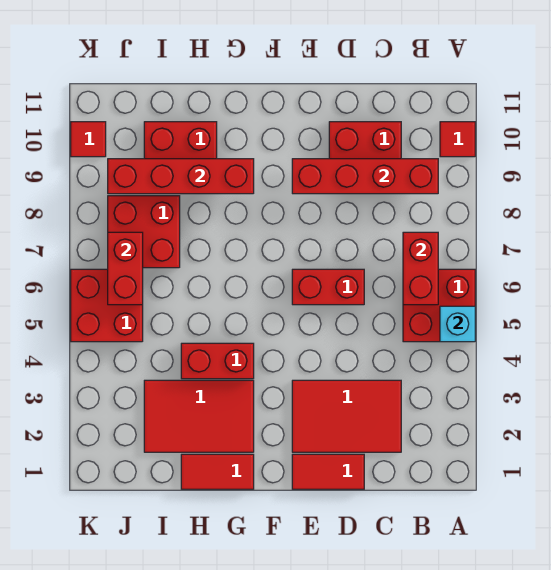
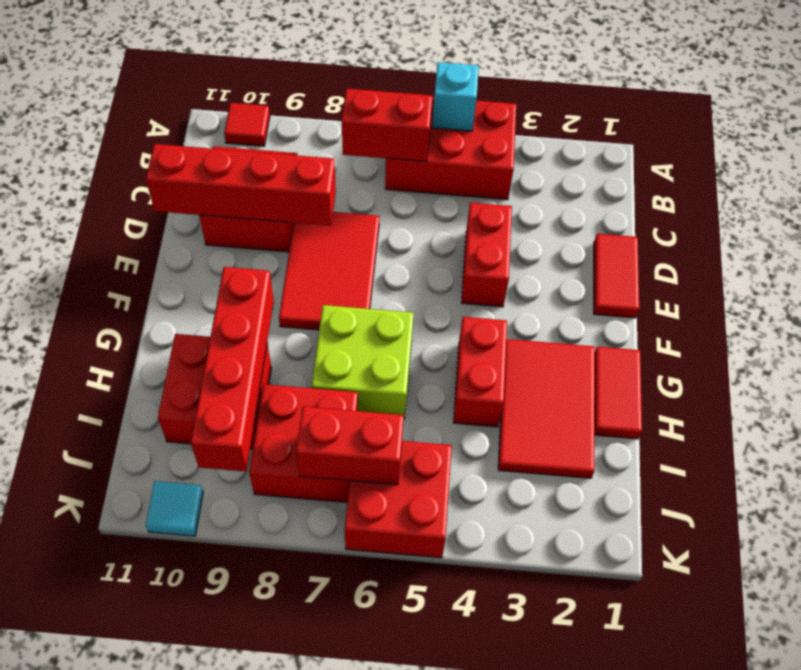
red 2x2 brick [403,269,475,342] -> red 2x3 brick [385,97,516,199]
red 1x4 brick [292,159,438,194] -> red 1x4 brick turned to [146,144,336,226]
red 2x3 tile [292,380,401,452] -> red 2x3 tile moved to [279,212,379,330]
red 1x2 brick [292,269,364,305] -> red 1x2 brick moved to [461,203,512,307]
none -> lime 2x2 brick [312,305,413,419]
red 1x1 tile [71,122,106,157] -> cyan 1x1 tile [146,481,203,536]

